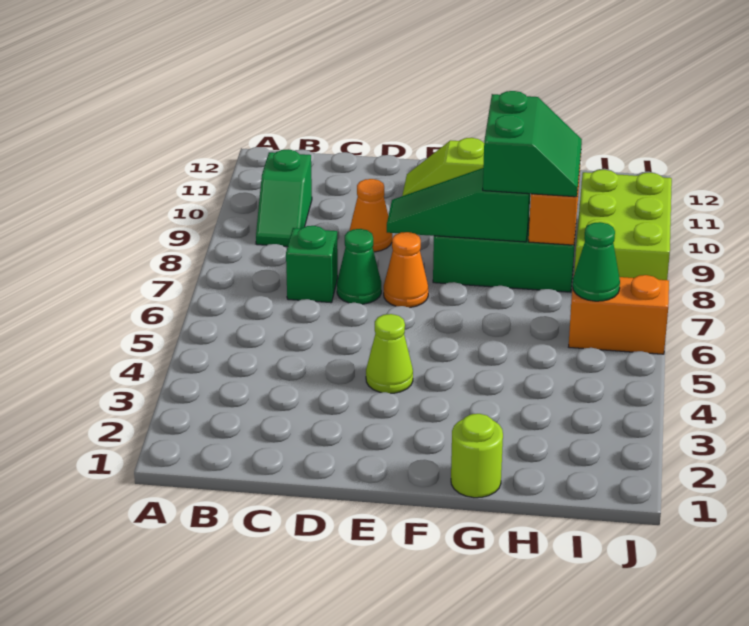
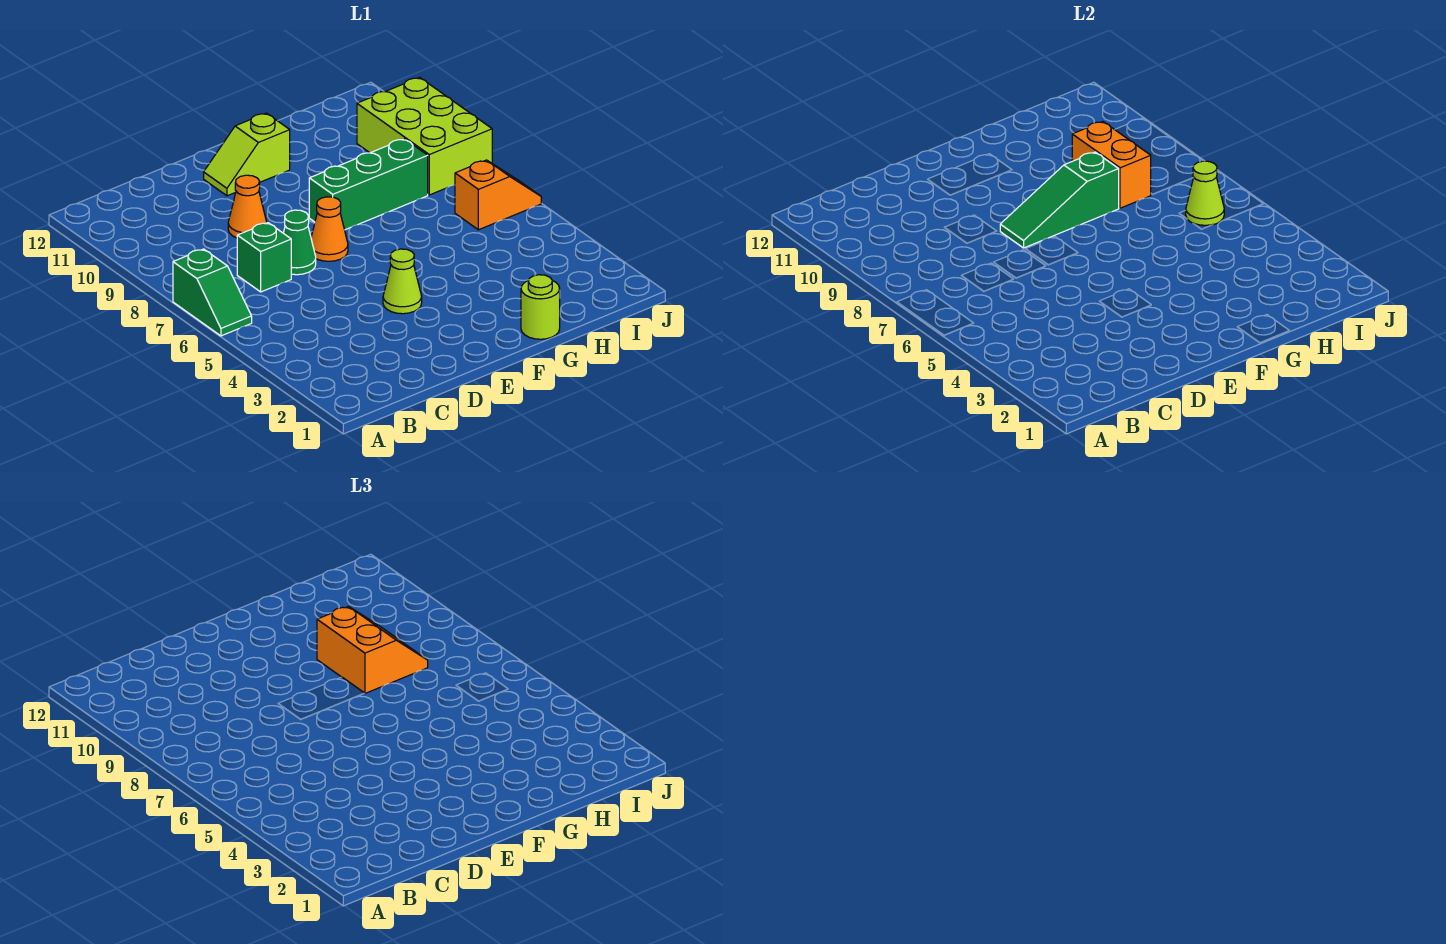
green 1x2 slope [256,149,312,247] -> green 1x2 slope moved to [173,249,252,336]
green 2x2 slope [483,91,582,197] -> orange 2x2 slope [317,606,428,693]
orange 1x2 brick [569,275,669,354] -> orange 1x2 slope [455,160,541,230]
green 1x1 cone [573,222,620,301] -> lime 1x1 cone [1186,161,1224,225]

